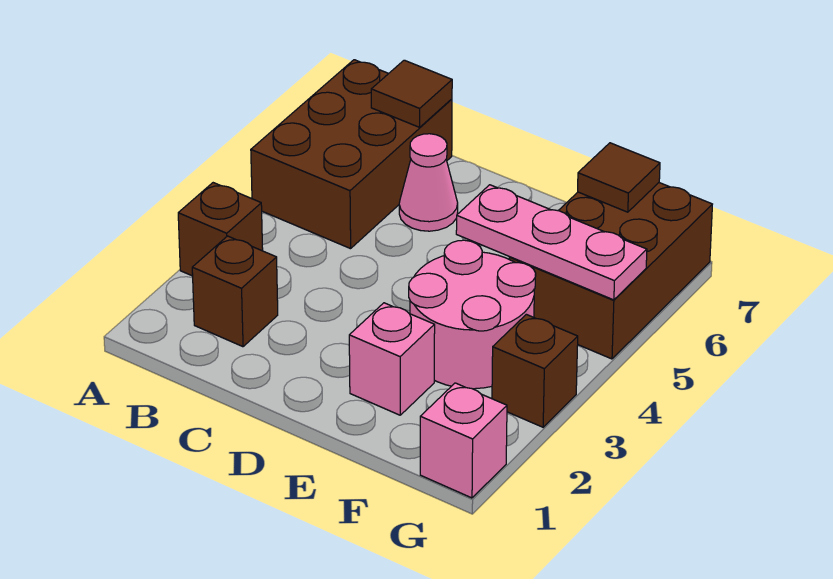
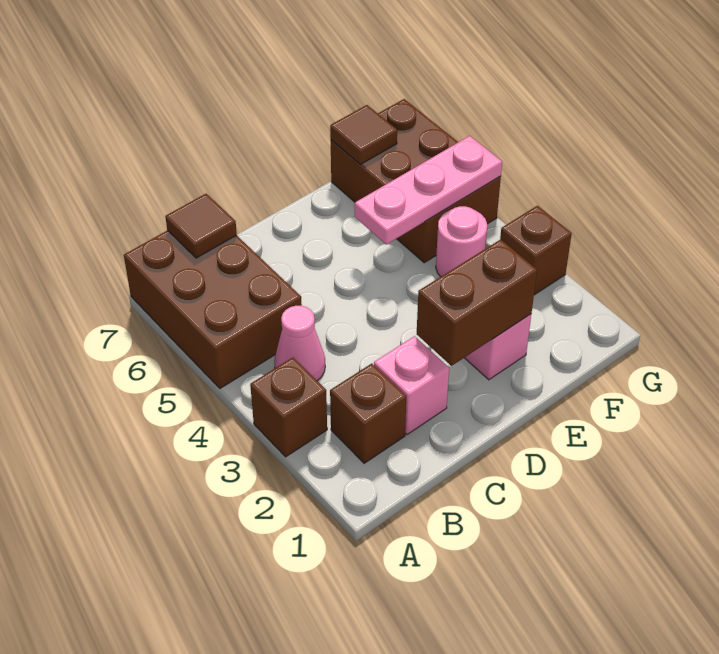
pink 1x1 cone [399,134,458,231] -> pink 1x1 cone moved to [274,306,325,381]
none -> brown 1x2 brick [417,239,537,366]
pink 2x2 round brick [409,240,536,389] -> pink 1x1 round brick [436,206,487,277]
pink 1x1 brick [420,383,507,498] -> pink 1x1 brick moved to [374,336,449,435]

